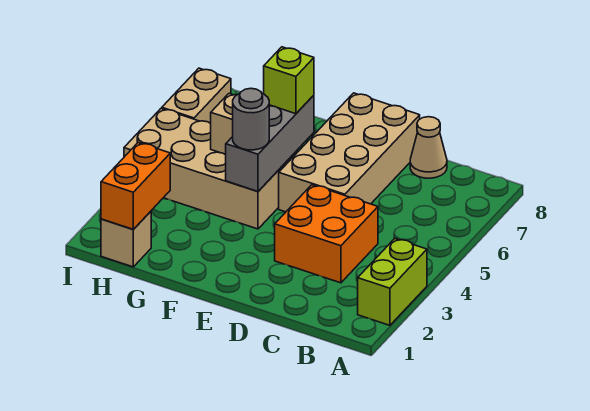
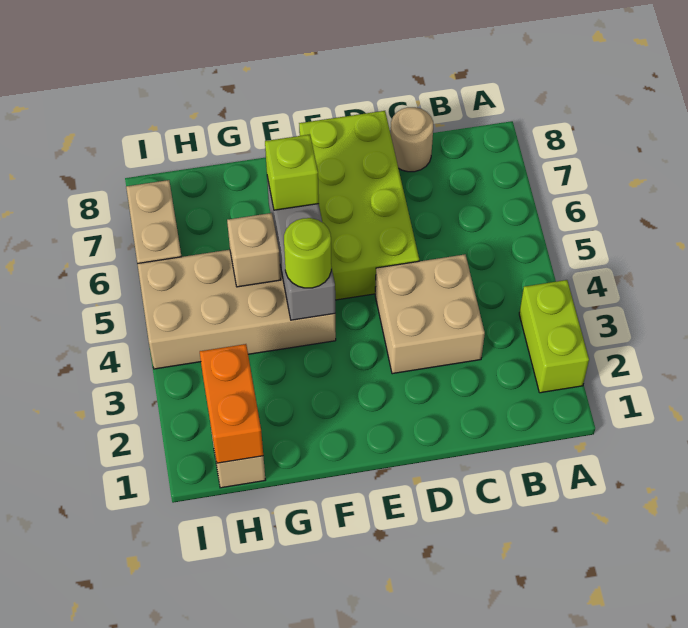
orange 2x2 brick [275,185,378,283] -> tan 2x2 brick [375,254,485,374]
tan 1x1 cone [410,117,447,178] -> tan 1x1 round brick [391,107,433,172]
tan 2x4 brick [279,93,420,212] -> lime 2x4 brick [299,111,419,300]
grey 1x1 round brick [233,88,269,150] -> lime 1x1 round brick [284,218,331,288]

